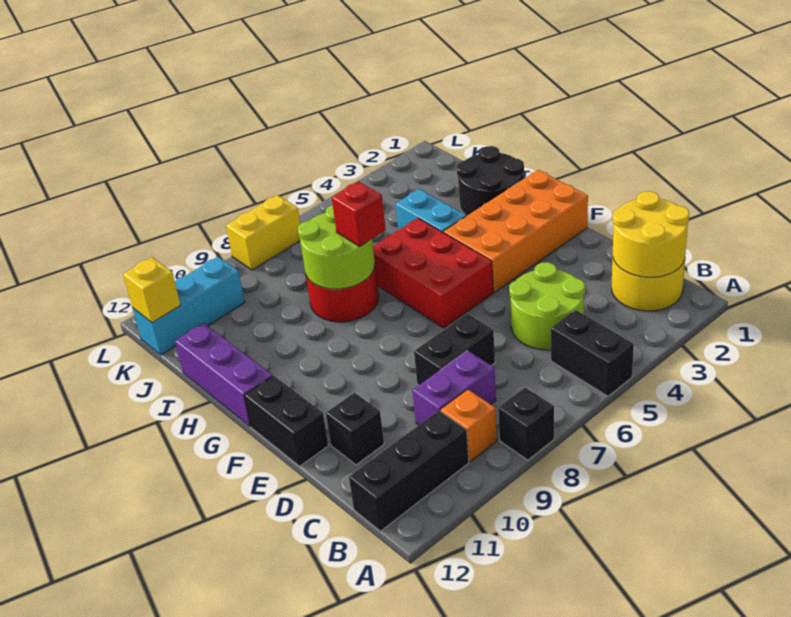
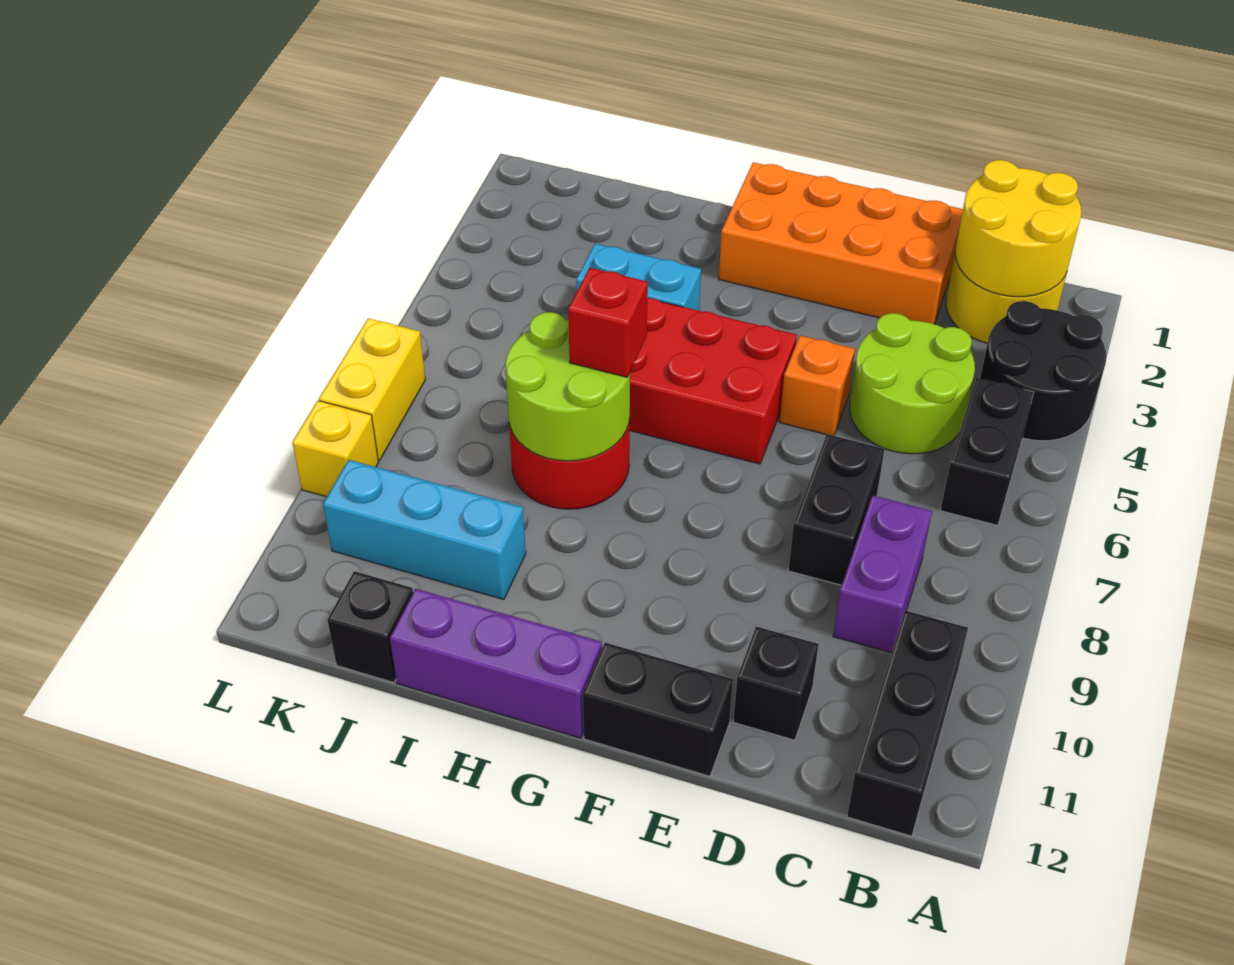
black 1x2 brick [551,310,634,396] -> black 1x2 brick turned to [940,378,1034,526]
black 1x1 brick [498,388,554,460] -> black 1x1 brick moved to [327,571,413,683]
orange 1x1 brick [441,389,497,462] -> orange 1x1 brick moved to [780,335,855,436]
orange 2x4 brick [443,170,588,292] -> orange 2x4 brick turned to [719,162,963,324]
black 2x2 round brick [457,146,524,216] -> black 2x2 round brick moved to [980,301,1106,441]
cyan 1x3 brick [133,257,245,355] -> cyan 1x3 brick turned to [323,460,526,599]
yellow 1x1 brick [123,257,180,323] -> yellow 1x1 brick moved to [292,401,379,497]

